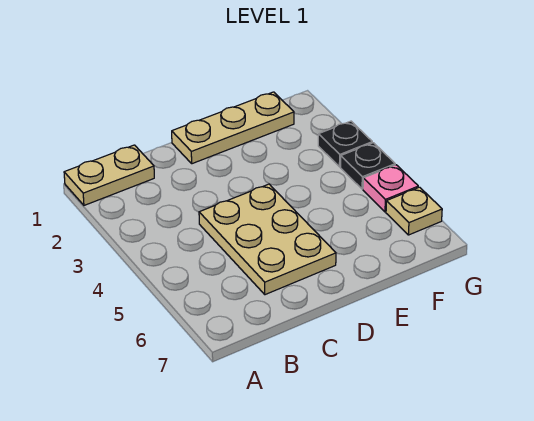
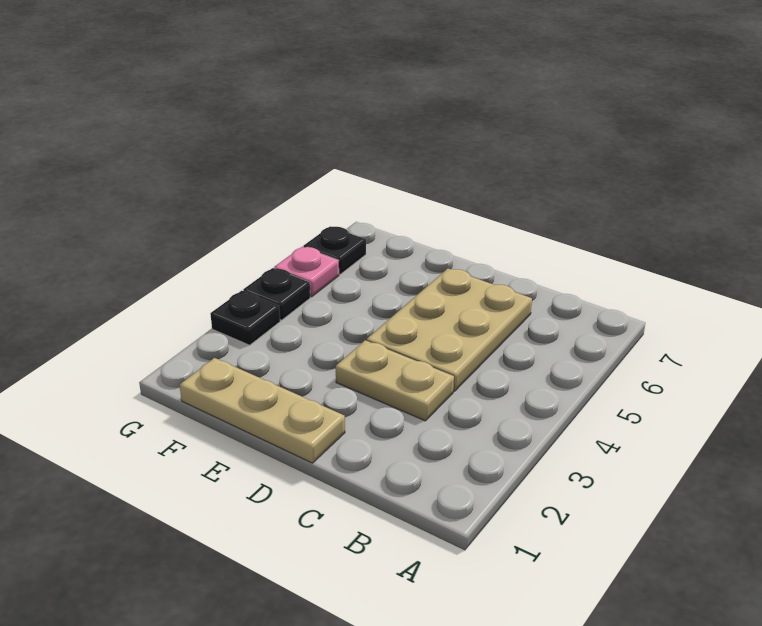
tan 1x2 plate [64,145,154,205] -> tan 1x2 plate moved to [336,340,454,421]
tan 1x1 plate [386,187,442,235] -> black 1x1 plate [303,227,366,274]

